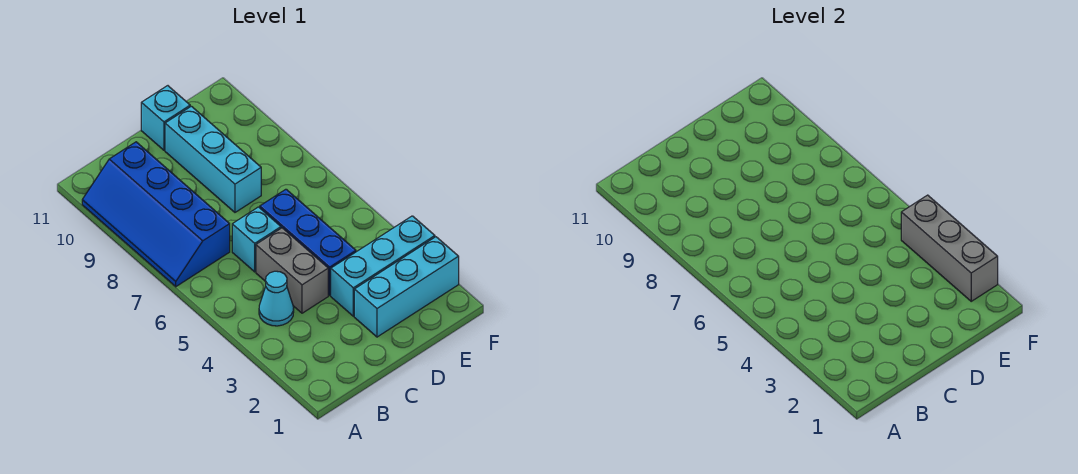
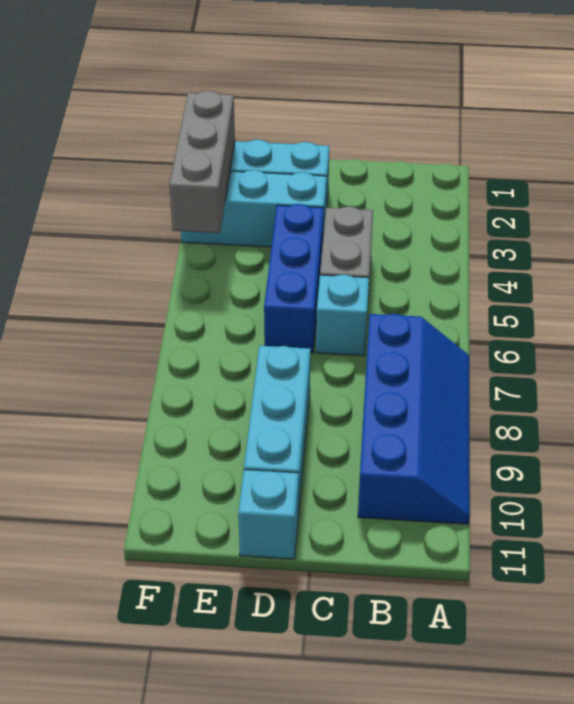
cyan 1x1 cone [259,271,294,326] -> none

